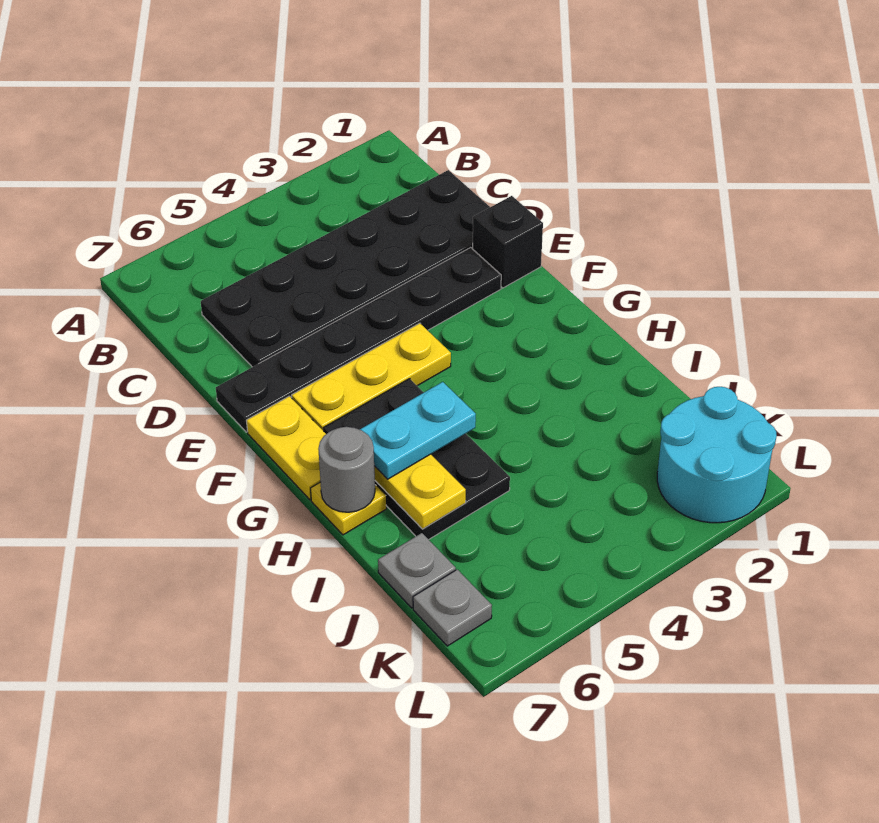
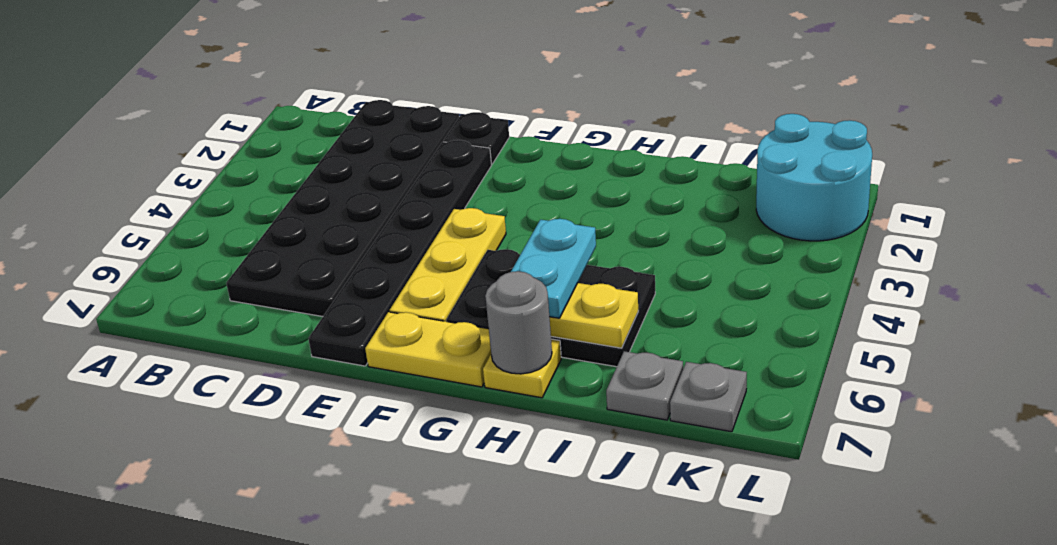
black 1x1 brick [473,196,543,288] -> black 1x1 plate [443,112,509,164]

